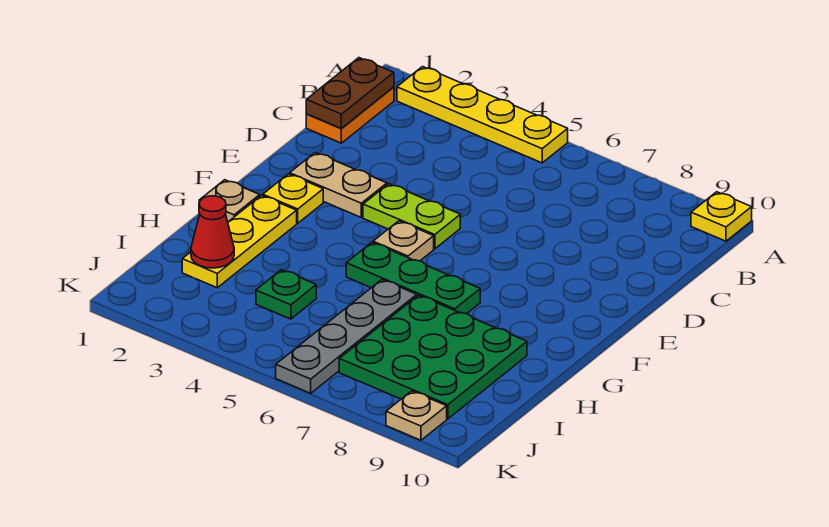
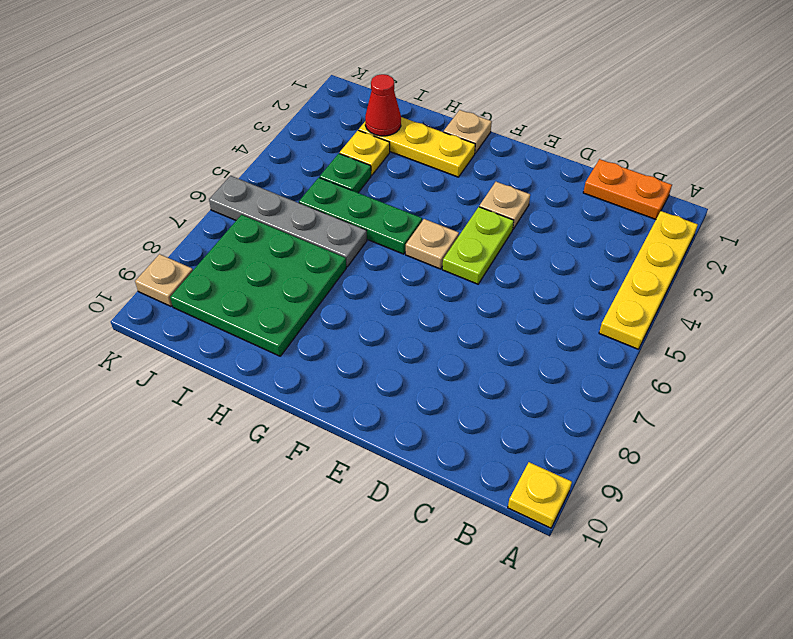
brown 1x2 plate [306,58,394,128] -> none
tan 1x2 plate [290,152,387,217] -> tan 1x1 plate [479,182,530,229]
yellow 1x1 plate [263,174,323,223] -> yellow 1x1 plate moved to [340,130,390,175]
green 1x3 plate [346,243,480,314] -> green 1x3 plate turned to [299,178,422,254]

